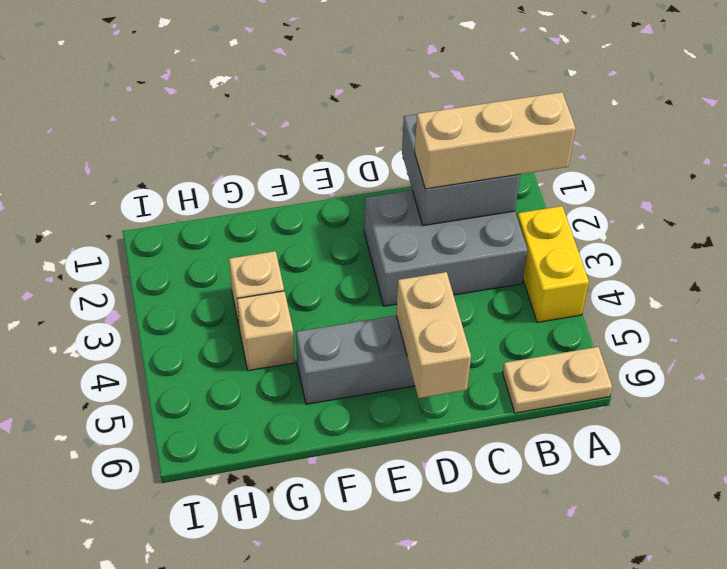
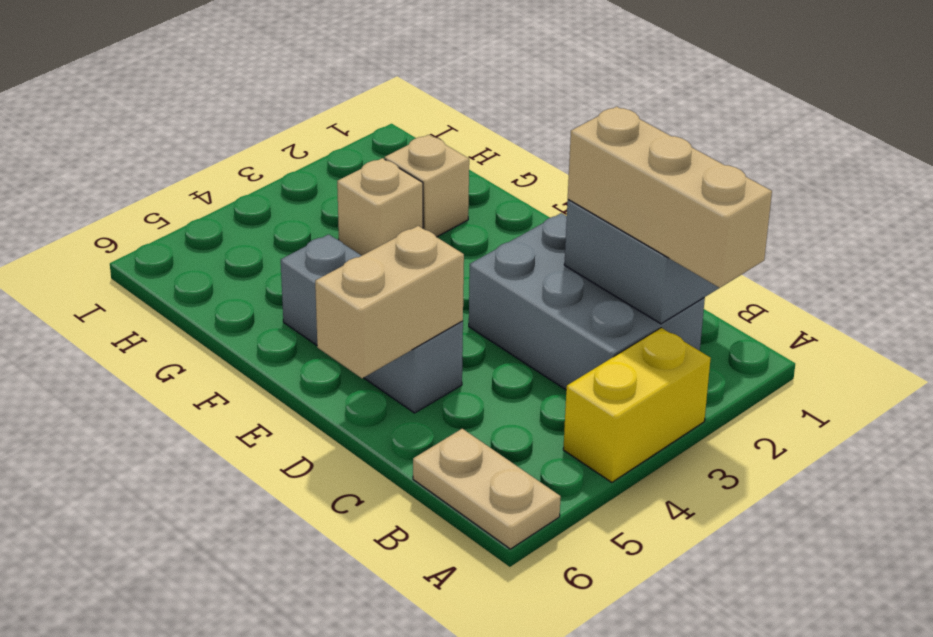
tan 1x1 brick [237,291,294,371] -> tan 1x1 brick moved to [385,135,469,237]

